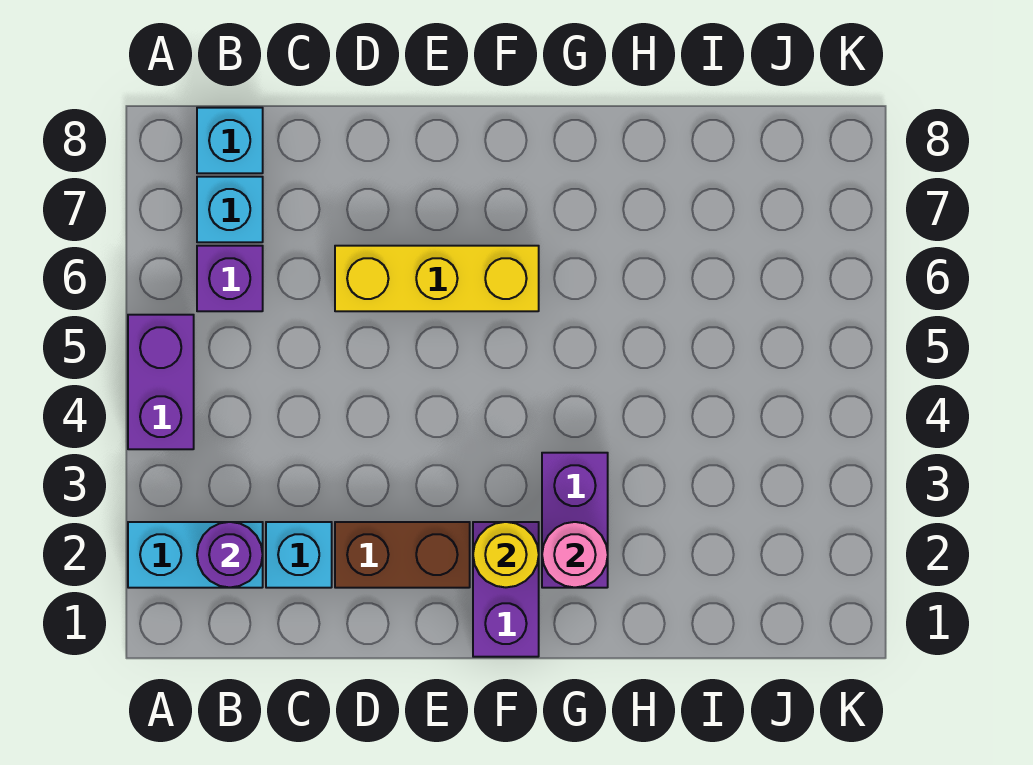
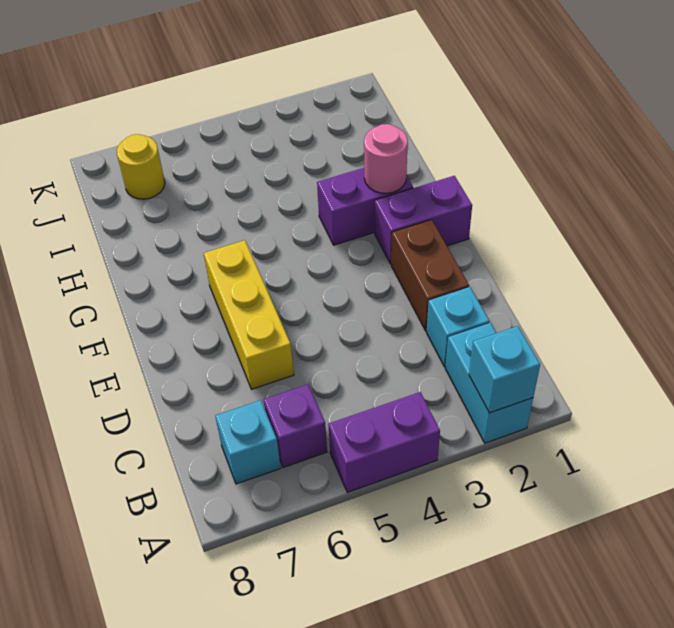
purple 1x1 round brick [197,522,263,588] -> none
cyan 1x1 brick [197,108,263,173] -> cyan 1x1 brick moved to [469,326,540,413]
yellow 1x1 round brick [473,522,539,587] -> yellow 1x1 round brick moved to [117,134,165,199]

